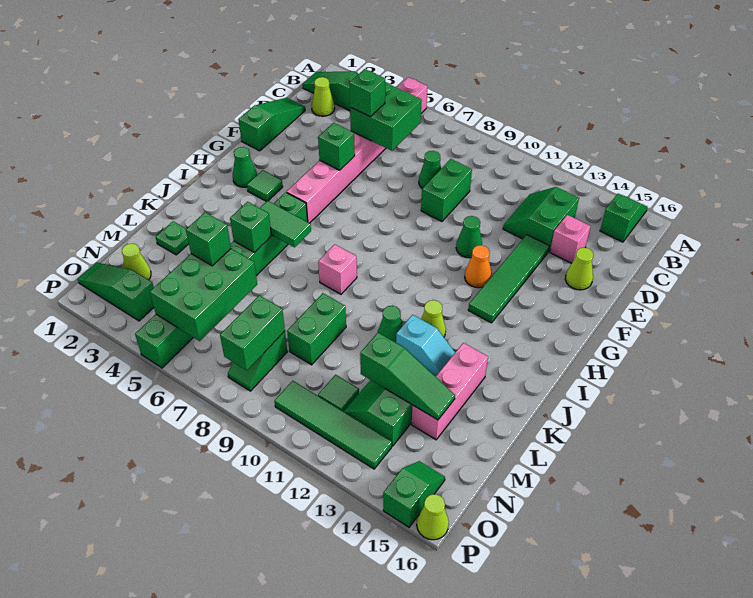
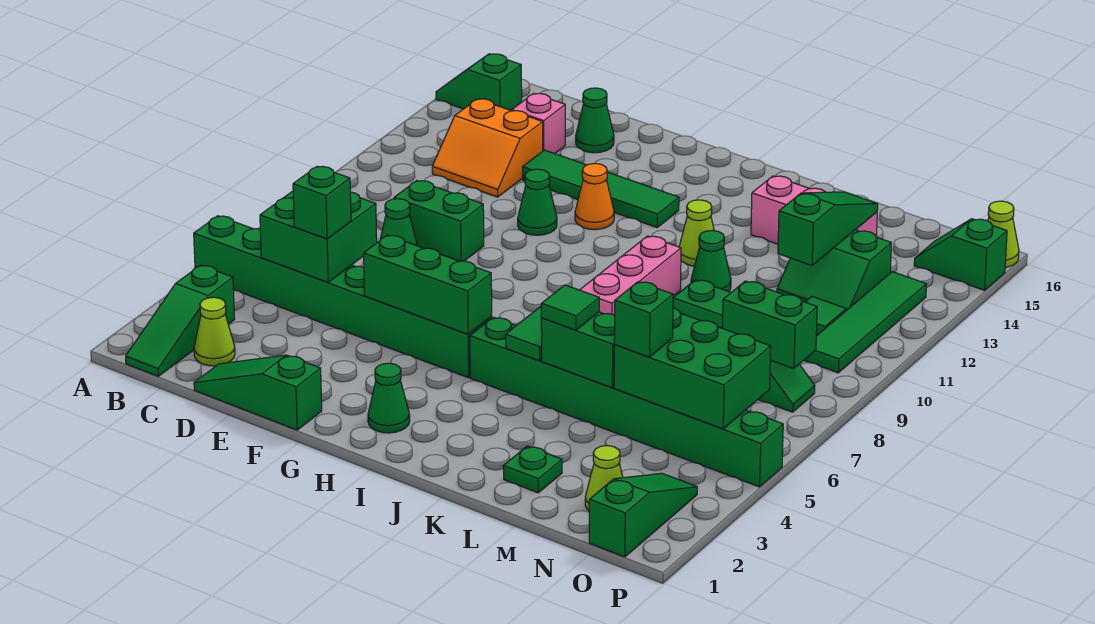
pink 1x8 brick [287,77,428,223] -> green 1x8 brick [194,216,492,378]
green 2x2 slope [503,187,579,252] -> orange 2x2 slope [432,99,543,197]
lime 1x1 cone [565,248,594,290] -> green 1x1 cone [576,88,614,153]
green 1x1 brick [318,123,355,170] -> green 1x3 brick [364,235,492,334]
green 1x1 tile [247,170,283,202] -> green 1x1 tile moved to [541,285,599,330]
pink 1x1 brick [318,244,357,294] -> pink 1x3 brick [580,236,681,315]
green 1x1 brick [230,202,271,253] -> green 1x2 brick [541,312,615,388]
cyan 1x2 slope [396,315,455,377] -> none
green 1x3 slope [78,263,154,321] -> green 1x3 slope turned to [589,473,697,557]

